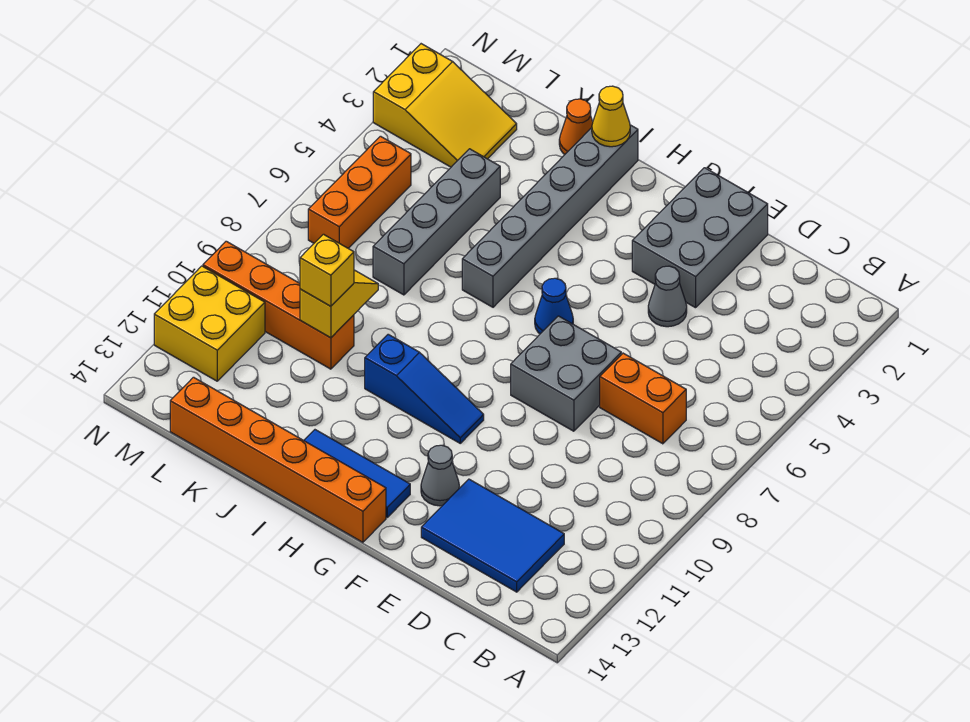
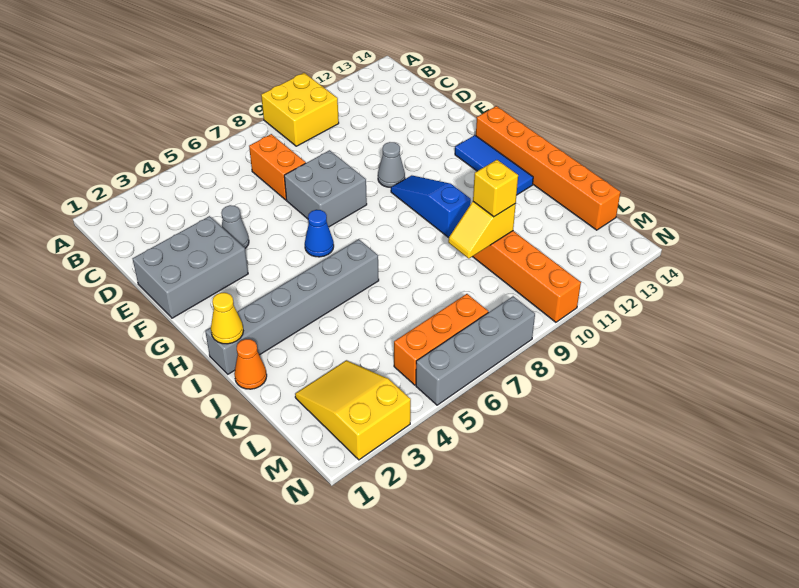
blue 2x3 tile [421,479,564,592] -> none
grey 1x1 cone [421,445,459,506] -> grey 1x1 cone moved to [378,142,405,187]
grey 1x4 brick [373,149,500,295] -> grey 1x4 brick moved to [416,296,535,405]
yellow 2x2 brick [154,266,265,381] -> yellow 2x2 brick moved to [261,73,339,146]

